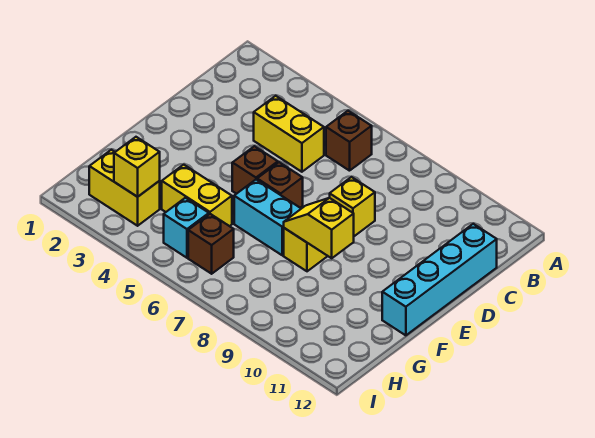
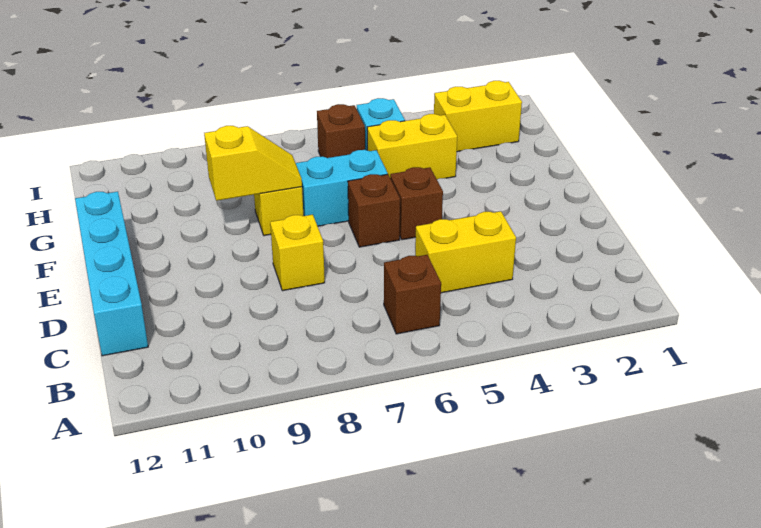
yellow 1x1 brick [114,137,160,197] -> none

